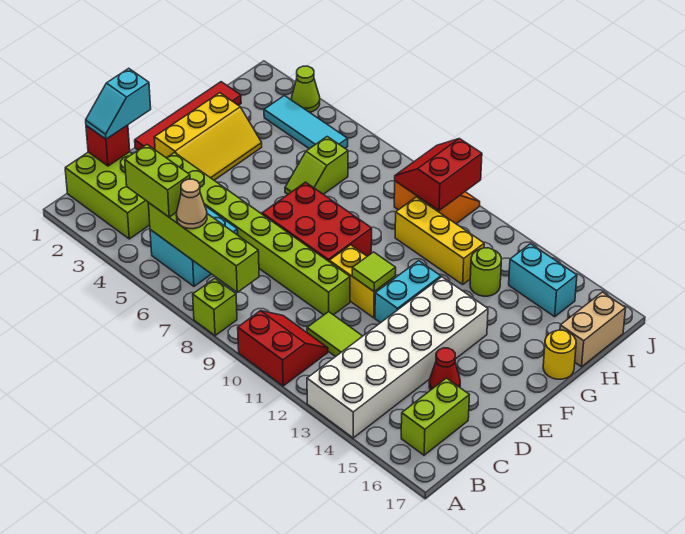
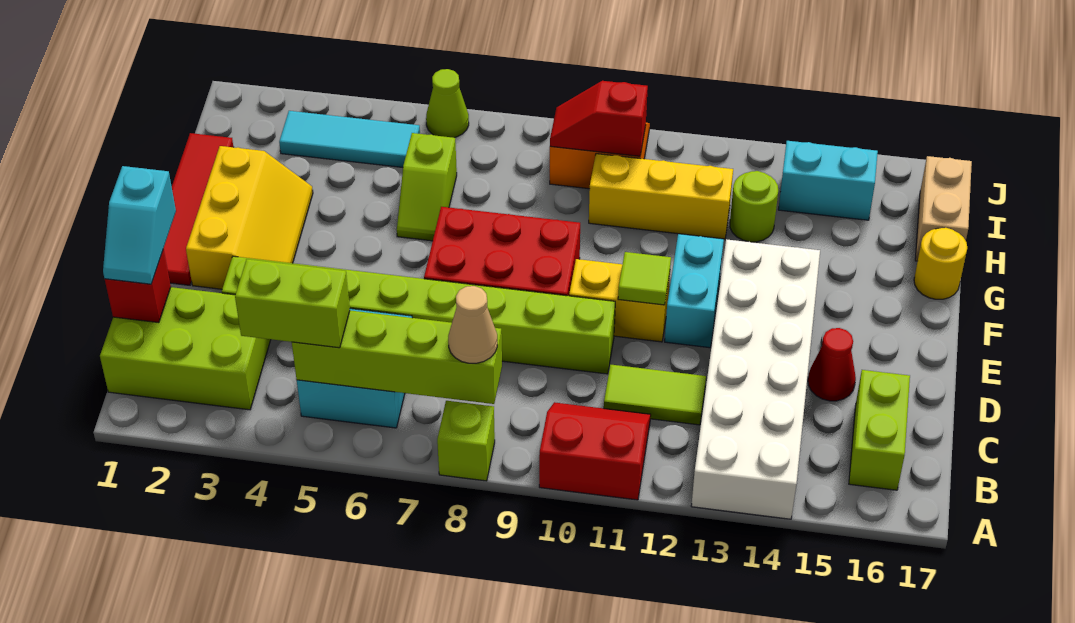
tan 1x1 cone [176,179,207,229] -> tan 1x1 cone moved to [448,286,497,363]
red 2x2 slope [395,139,482,210] -> red 1x2 slope [550,81,648,156]
lime 1x1 cone [292,66,320,112] -> lime 1x1 cone moved to [426,69,469,138]

